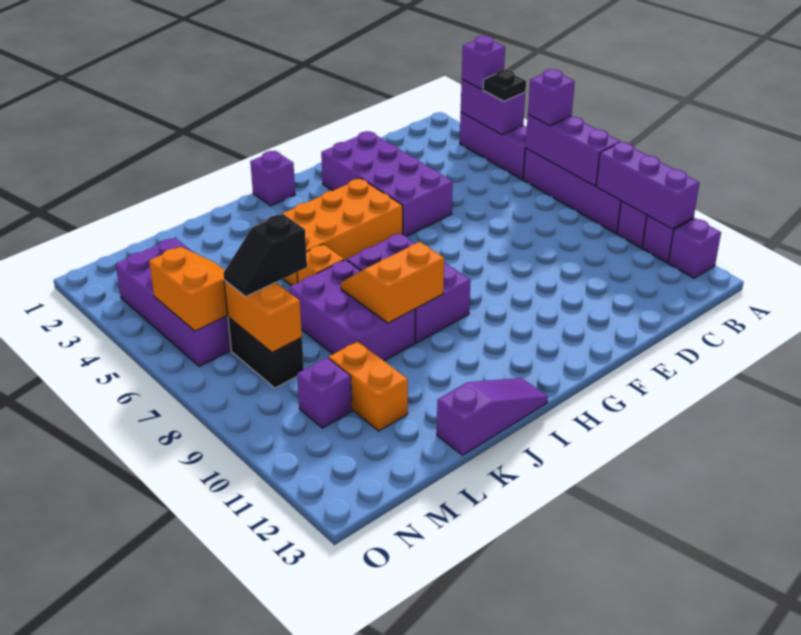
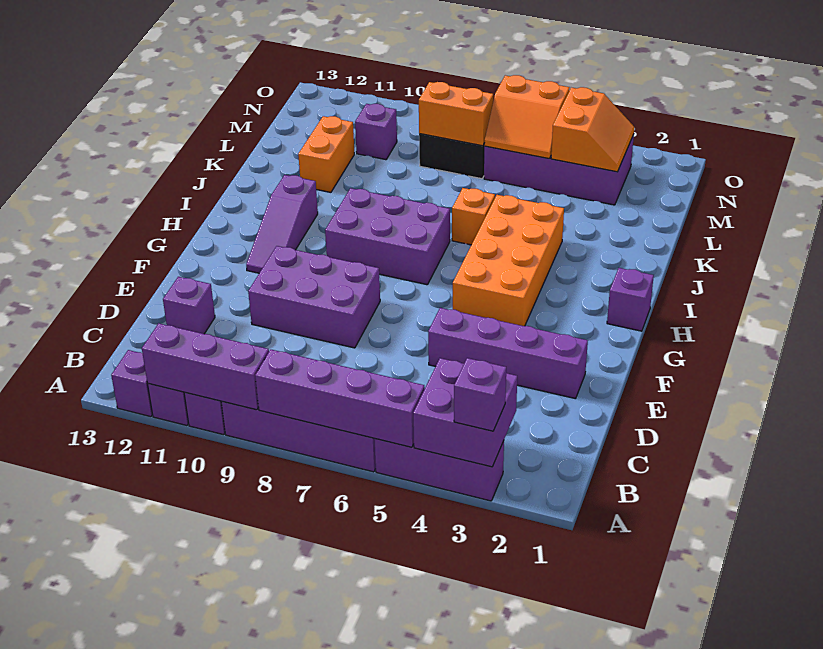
purple 1x2 brick [461,80,526,135] -> purple 2x2 brick [413,358,517,467]
black 1x1 plate [483,70,526,101] -> none
purple 1x3 brick [525,115,620,186] -> purple 1x4 brick [255,350,425,447]
purple 1x1 brick [528,69,575,126] -> purple 1x1 brick moved to [163,277,215,334]
purple 2x4 brick [321,131,453,236] -> purple 1x4 brick [428,308,588,399]
orange 2x2 slope [341,242,444,323] -> orange 2x2 slope moved to [551,87,634,172]
purple 1x3 slope [437,378,548,455] -> purple 1x3 slope moved to [246,175,318,273]
purple 2x3 brick [289,260,415,361] -> purple 2x3 brick moved to [248,246,380,348]
black 1x2 slope [223,214,307,297] -> none
orange 1x2 brick [329,341,408,431] -> orange 1x2 brick turned to [298,116,354,192]

